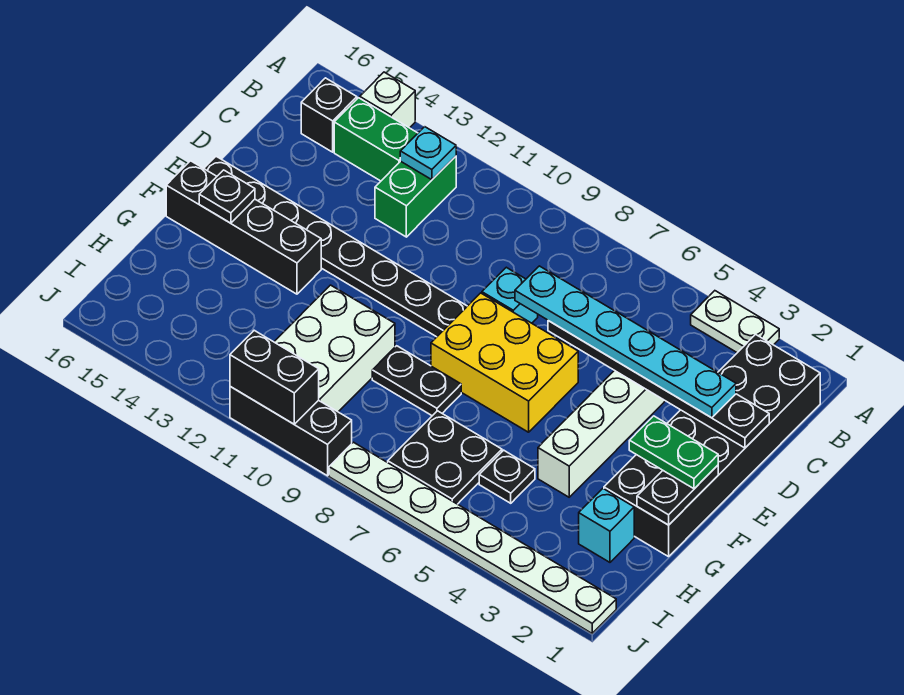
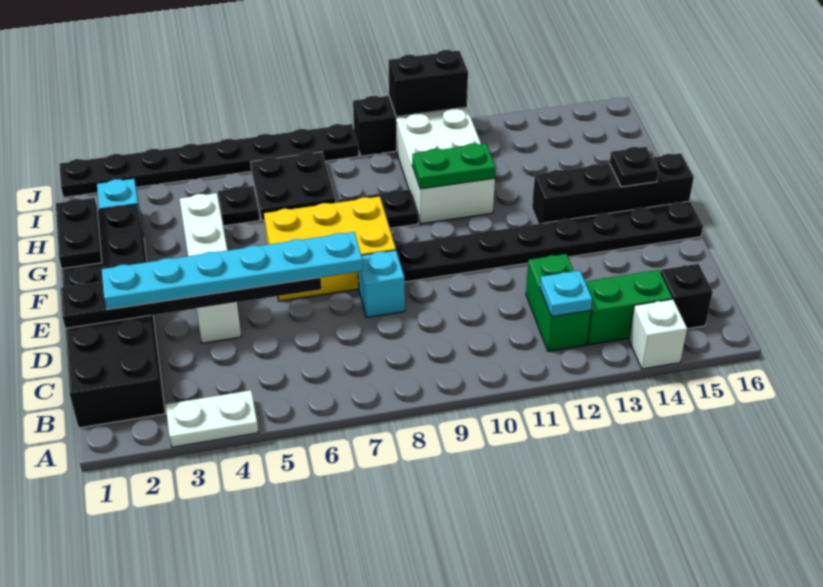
green 1x2 plate [629,416,718,489] -> green 1x2 plate moved to [412,143,495,189]
white 1x8 plate [329,442,616,633] -> black 1x8 plate [59,124,359,197]

